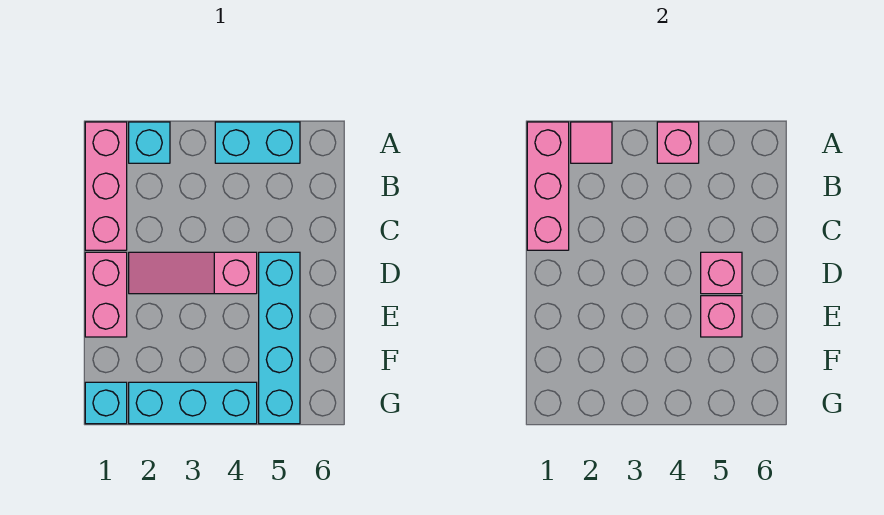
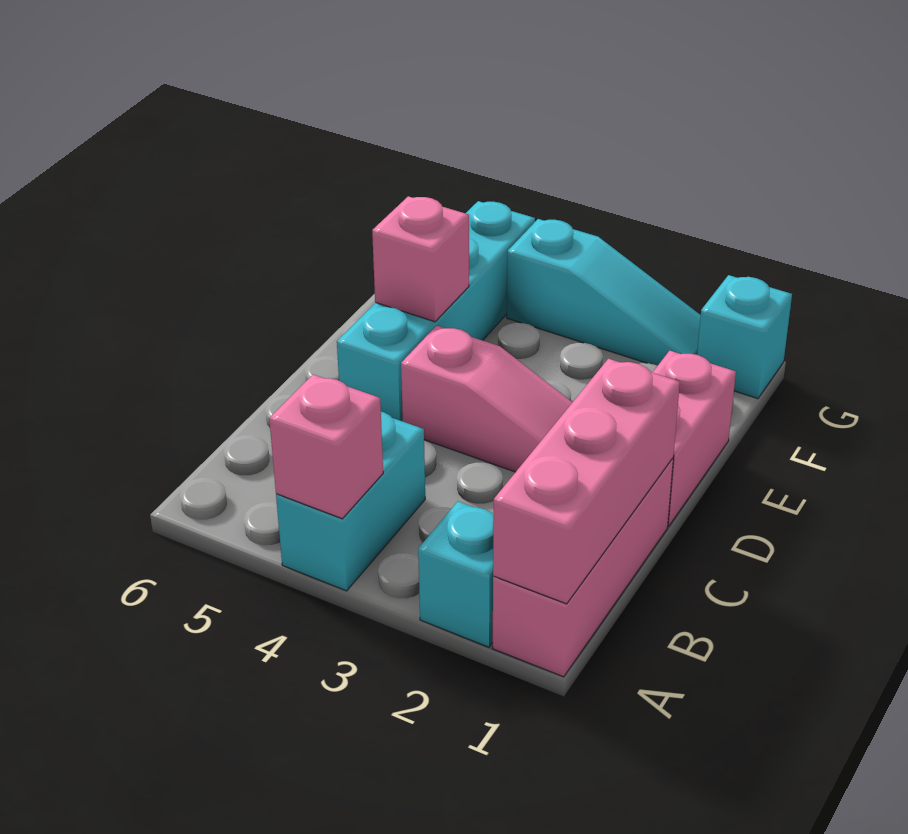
pink 1x1 tile [571,122,612,163] -> none
cyan 1x2 brick [215,122,300,163] -> cyan 1x2 brick turned to [276,412,425,591]
pink 1x1 brick [701,252,742,294] -> none
cyan 1x3 brick [129,382,257,424] -> cyan 1x3 slope [507,219,701,366]

